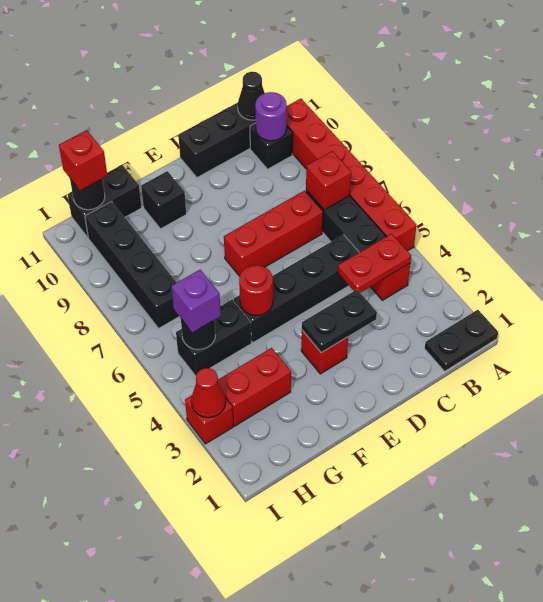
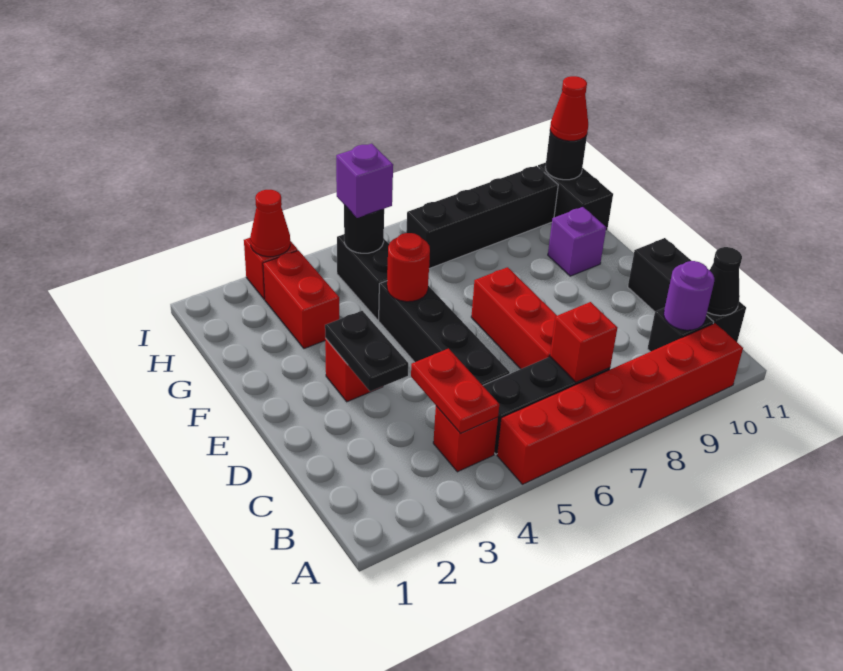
black 1x2 plate [425,310,498,371] -> none
black 1x1 brick [141,171,186,229] -> purple 1x1 brick [548,207,606,276]
red 1x1 brick [59,130,107,190] -> red 1x1 cone [550,76,588,141]

